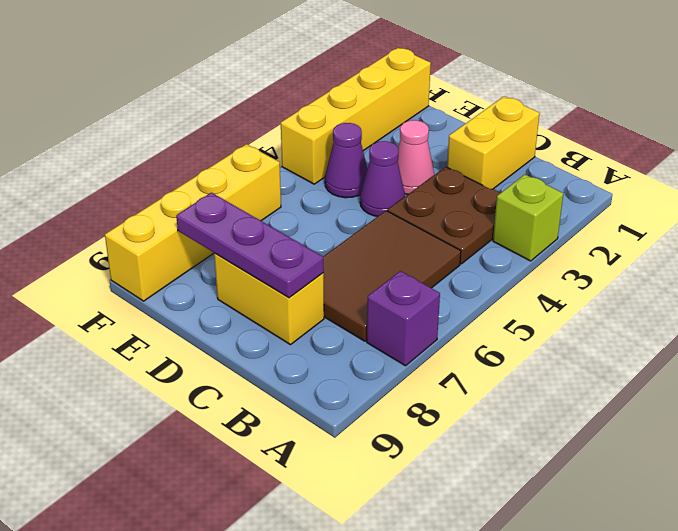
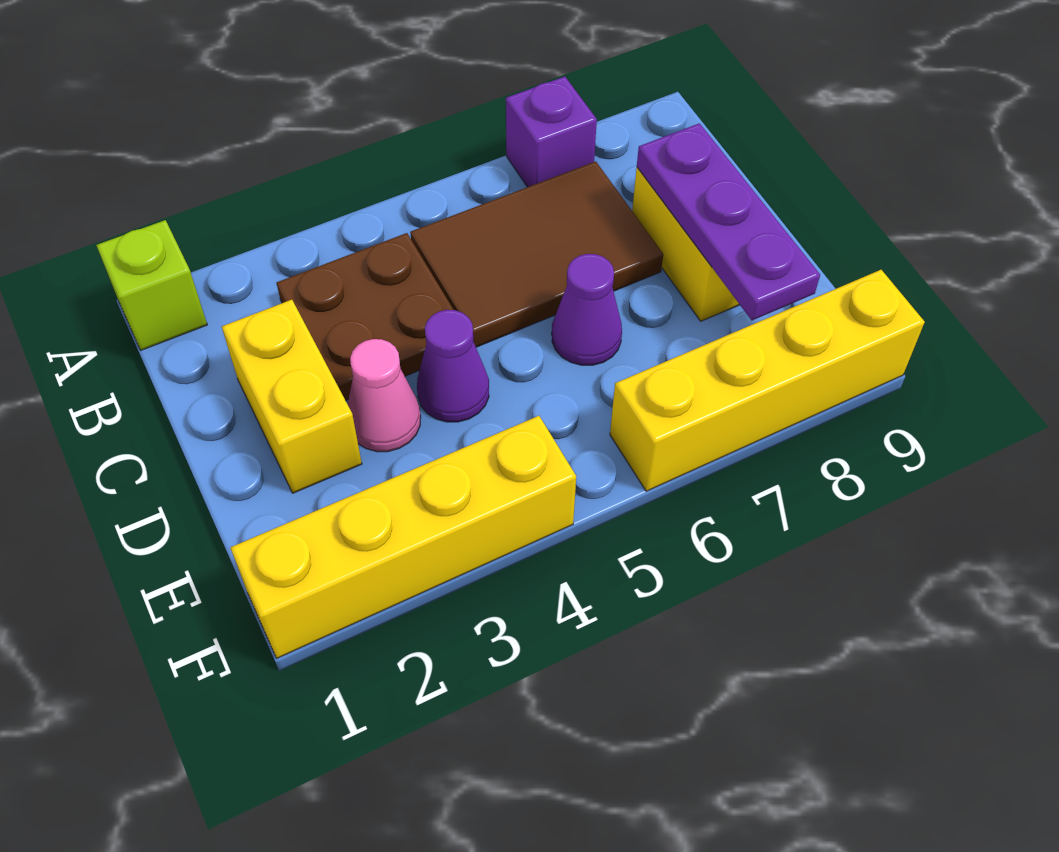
lime 1x1 brick [493,175,563,261] -> lime 1x1 brick moved to [96,220,207,350]
yellow 1x2 brick [447,96,540,189] -> yellow 1x2 brick turned to [222,300,362,493]
purple 1x1 cone [325,123,367,198] -> purple 1x1 cone moved to [552,254,622,365]

